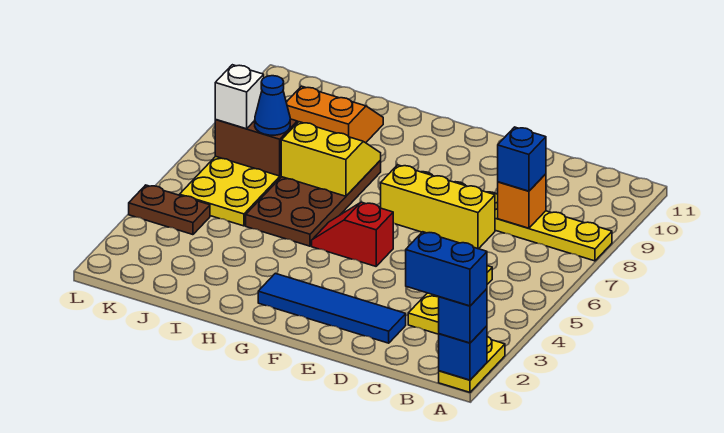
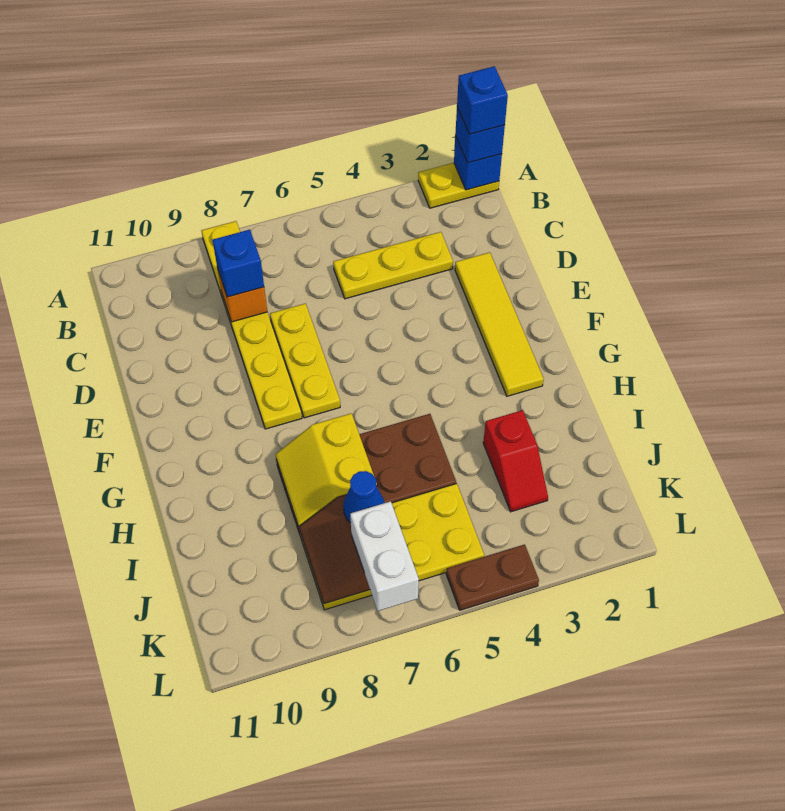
blue 1x2 brick [406,232,487,306] -> blue 1x1 brick [457,66,508,134]
blue 1x4 tile [258,273,406,343] -> yellow 1x4 tile [455,252,544,396]
yellow 1x3 brick [381,165,495,249] -> yellow 1x3 plate [270,304,340,418]
red 1x2 slope [312,202,393,266] -> red 1x2 slope moved to [483,410,548,512]
orange 2x2 slope [286,86,383,143] -> none
brown 1x2 plate [129,185,210,235] -> brown 1x2 plate turned to [446,544,539,610]
white 1x1 brick [215,65,264,129] -> white 1x2 brick [350,501,419,611]

